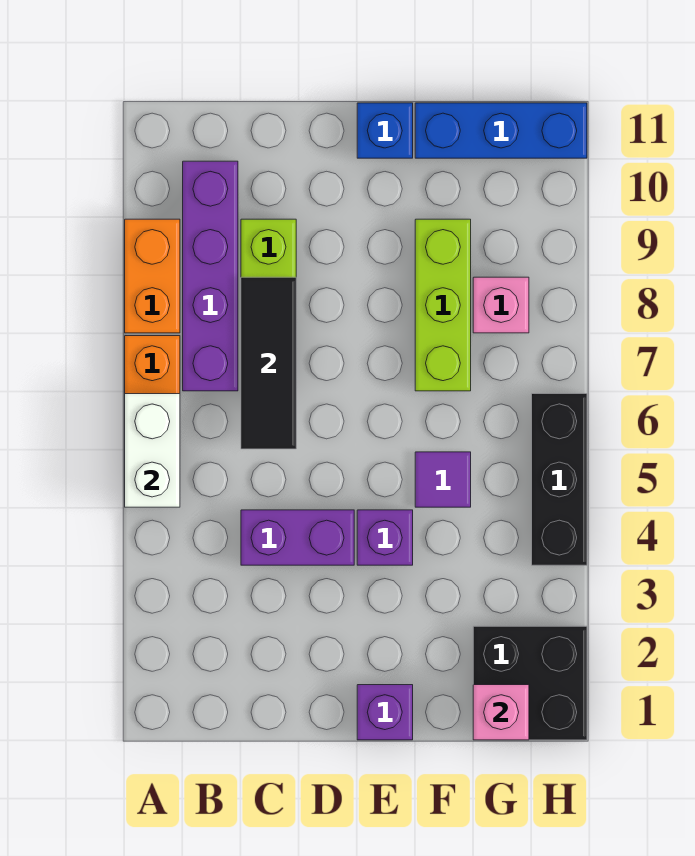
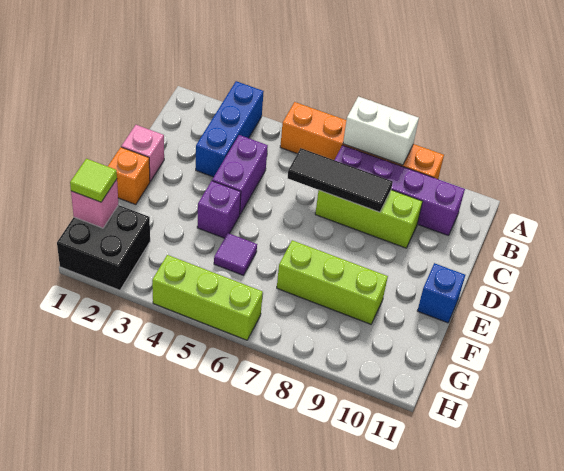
white 1x2 brick [125,394,180,507] -> white 1x2 brick moved to [343,97,419,165]
purple 1x1 brick [357,685,413,740] -> orange 1x1 brick [108,147,150,205]
blue 1x3 brick [415,103,587,158] -> blue 1x3 brick moved to [196,81,264,177]
none -> lime 1x1 tile [70,159,117,202]
pink 1x1 brick [473,277,529,333] -> pink 1x1 brick moved to [121,125,164,181]
black 1x3 brick [532,394,587,565] -> lime 1x3 brick [152,255,263,340]

